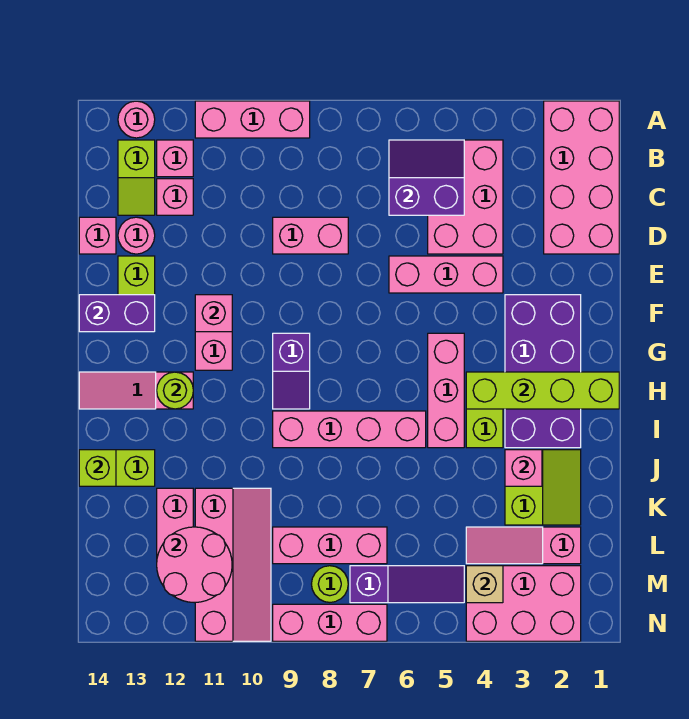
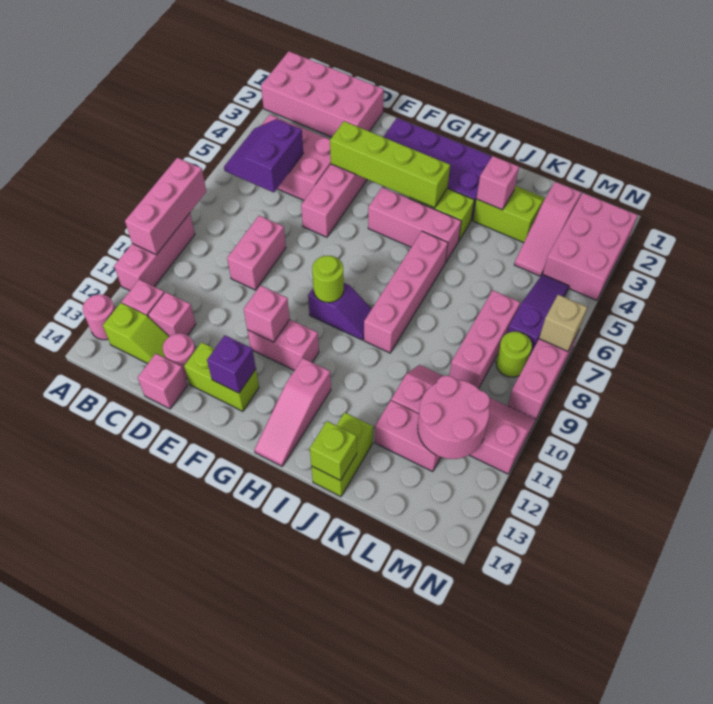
none -> pink 1x3 brick [125,158,206,255]
purple 1x2 brick [79,295,155,332] -> purple 1x1 brick [207,335,256,393]
lime 1x4 brick [466,372,619,409] -> lime 1x4 brick turned to [330,121,450,208]
lime 1x1 round brick [157,372,193,409] -> lime 1x1 round brick moved to [312,256,344,303]
tan 1x1 brick [466,566,503,603] -> tan 1x1 brick moved to [539,295,587,351]

